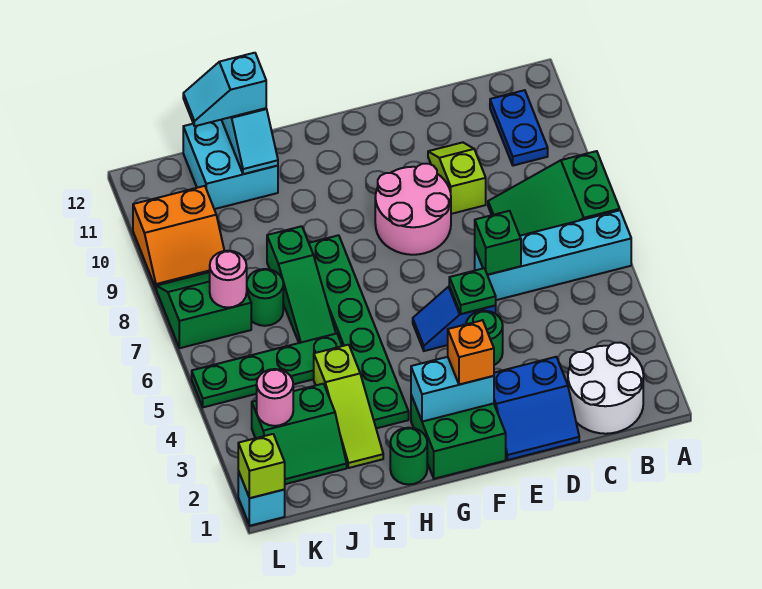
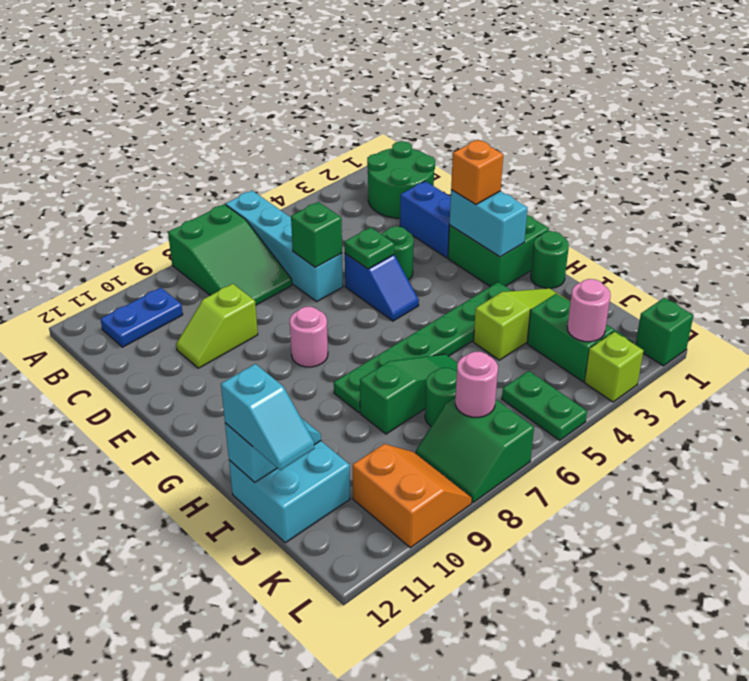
white 2x2 round brick [568,343,643,434] -> green 2x2 round brick [367,141,435,218]
pink 2x2 round brick [375,164,451,255] -> pink 1x1 round brick [290,307,328,367]
green 1x4 plate [192,334,342,407] -> green 1x2 plate [502,371,587,440]
cyan 1x1 brick [238,471,285,526] -> green 1x1 brick [635,298,693,366]
lime 1x1 brick [238,434,285,498] -> lime 1x1 brick moved to [584,332,644,402]

